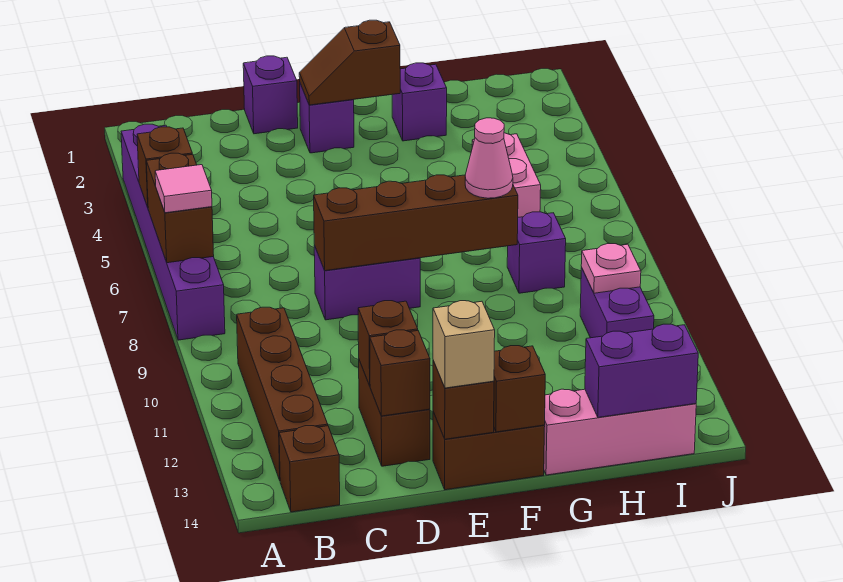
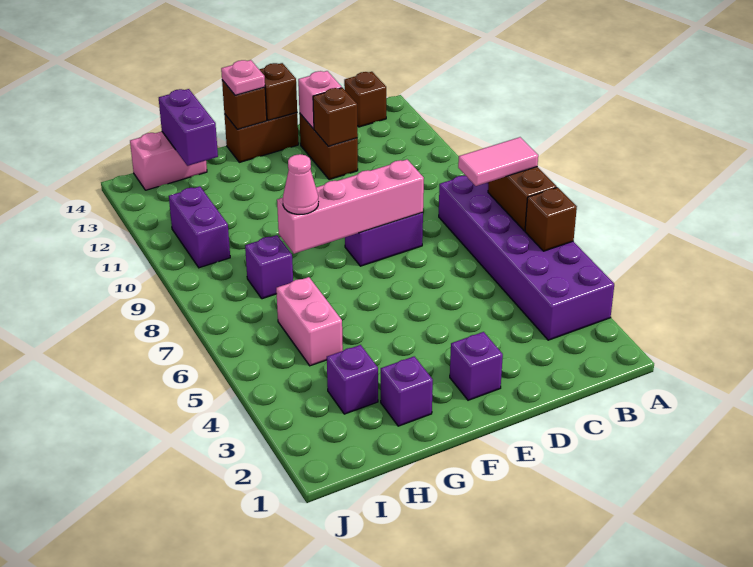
purple 1x6 brick [121,124,225,340] -> purple 2x6 brick [439,176,614,340]
pink 1x1 tile [155,165,212,213] -> pink 1x2 tile [458,137,538,186]
brown 1x4 brick [237,307,328,480] -> none
purple 1x1 brick [243,56,298,134] -> purple 1x1 brick moved to [327,345,378,414]
brown 1x4 brick [314,175,518,271] -> pink 1x4 brick [277,160,424,254]
brown 1x1 brick [370,330,430,416] -> pink 1x1 brick [298,71,342,129]
brown 1x2 slope [299,20,400,105] -> none
tan 1x1 brick [433,301,495,388] -> none
pink 1x3 brick [544,389,696,475] -> pink 1x2 brick [130,131,207,190]
purple 1x2 brick [585,324,698,417] -> purple 1x2 brick turned to [159,89,218,166]
pink 1x1 plate [581,244,641,293] -> pink 1x1 plate moved to [221,60,265,95]

